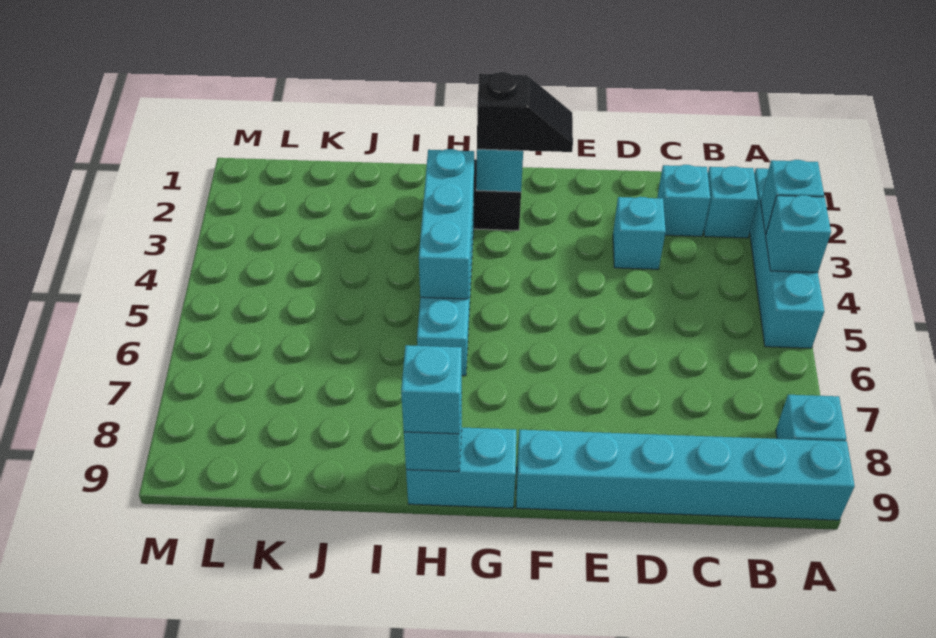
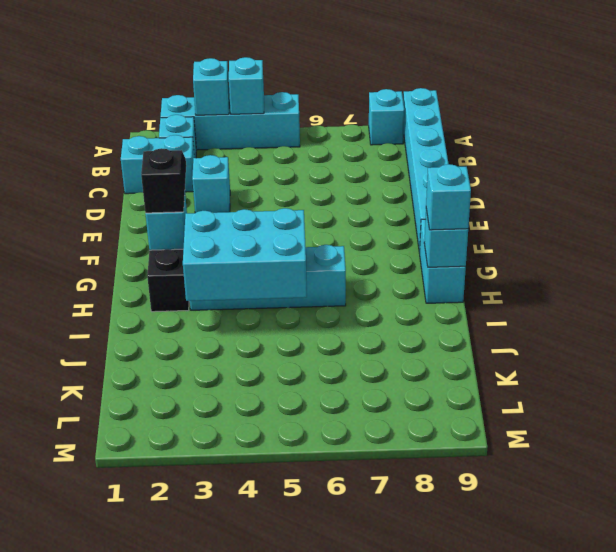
cyan 1x1 brick [657,165,710,236] -> cyan 1x2 brick [121,135,194,194]
cyan 1x3 brick [419,149,474,299] -> cyan 2x3 brick [183,208,307,301]

